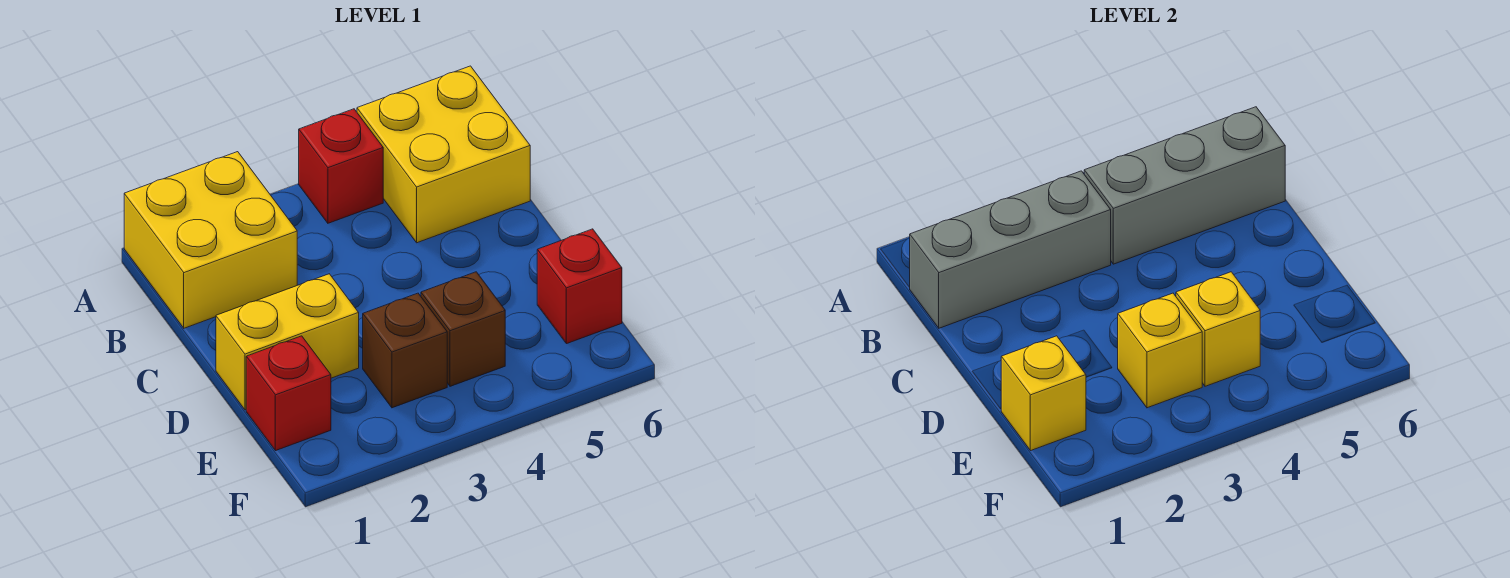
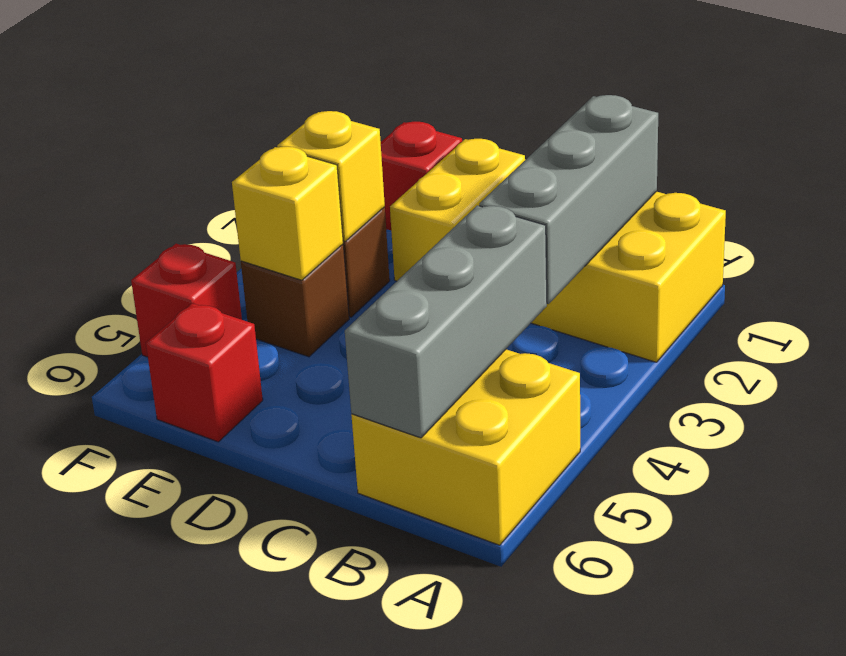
red 1x1 brick [299,109,383,223] -> red 1x1 brick moved to [131,244,242,357]
yellow 1x1 brick [1001,336,1086,451] -> none

